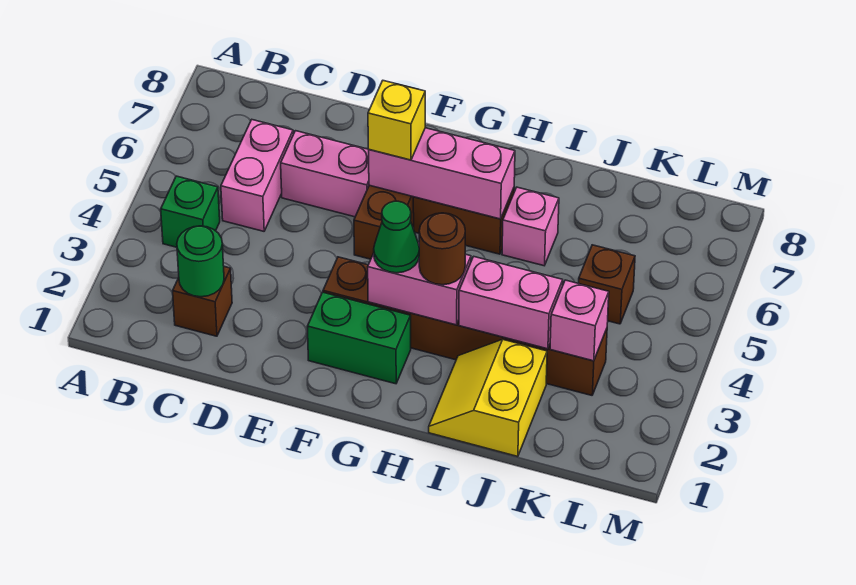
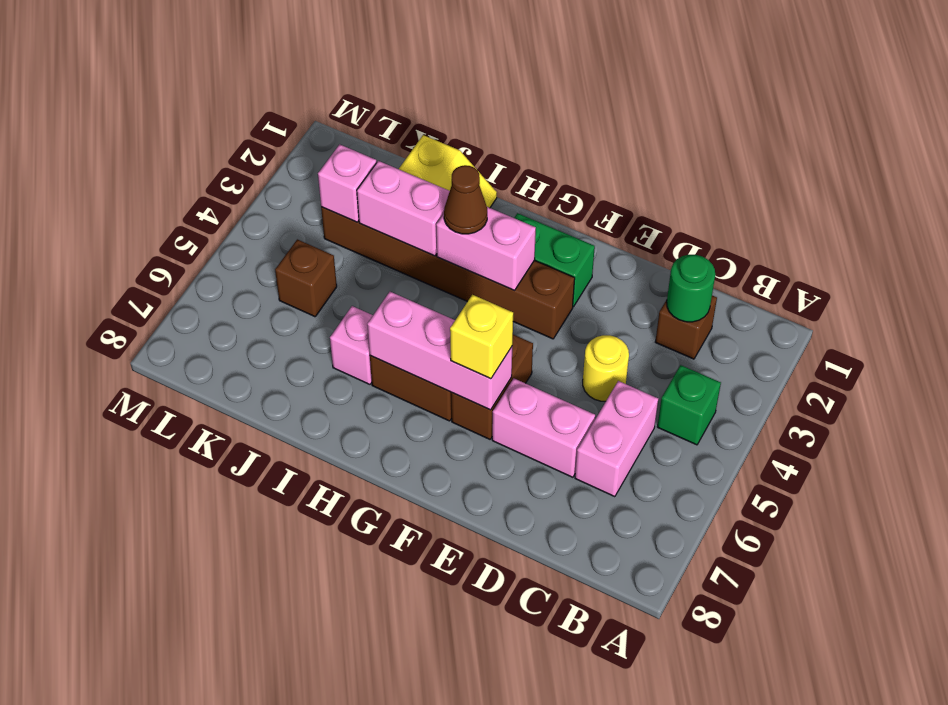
none -> yellow 1x1 round brick [583,335,629,401]
green 1x1 cone [374,201,419,273] -> none
brown 1x1 round brick [419,213,465,285] -> brown 1x1 cone [444,165,487,234]

